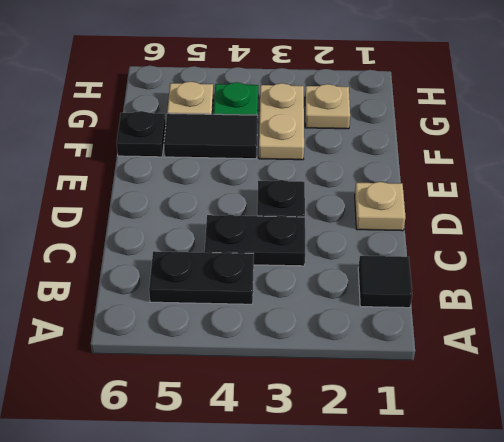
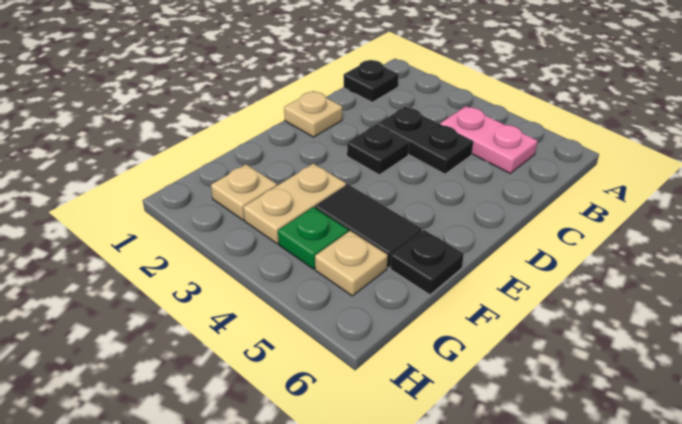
black 1x1 tile [358,256,412,308] -> black 1x1 plate [344,60,399,102]
black 1x2 plate [149,251,254,304] -> pink 1x2 plate [440,106,537,173]

